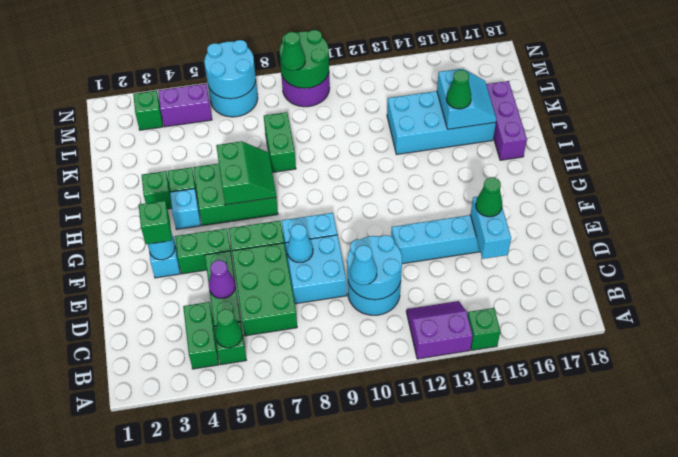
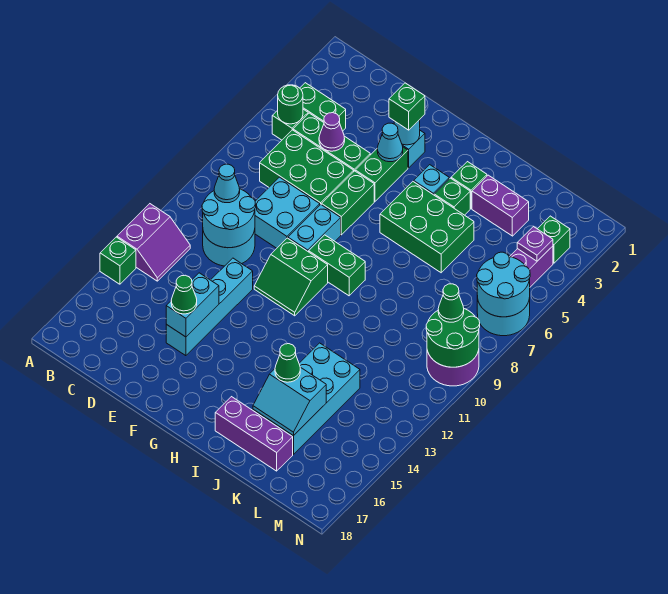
green 1x1 cone [215,309,243,348] -> green 1x1 round brick [278,85,303,124]
cyan 1x2 brick [471,197,511,259] -> cyan 1x2 brick turned to [166,273,219,337]
cyan 1x1 cone [287,224,313,262] -> cyan 1x1 cone moved to [377,123,403,162]
green 2x3 brick [193,163,278,226] -> green 2x3 brick turned to [380,182,474,273]
green 2x2 slope [216,141,276,205] -> green 2x2 slope moved to [254,238,328,316]
none -> purple 1x2 brick [472,175,529,236]
green 1x2 brick [264,112,296,173] -> green 1x2 brick moved to [309,235,365,296]
none -> purple 1x1 plate [517,227,553,261]

